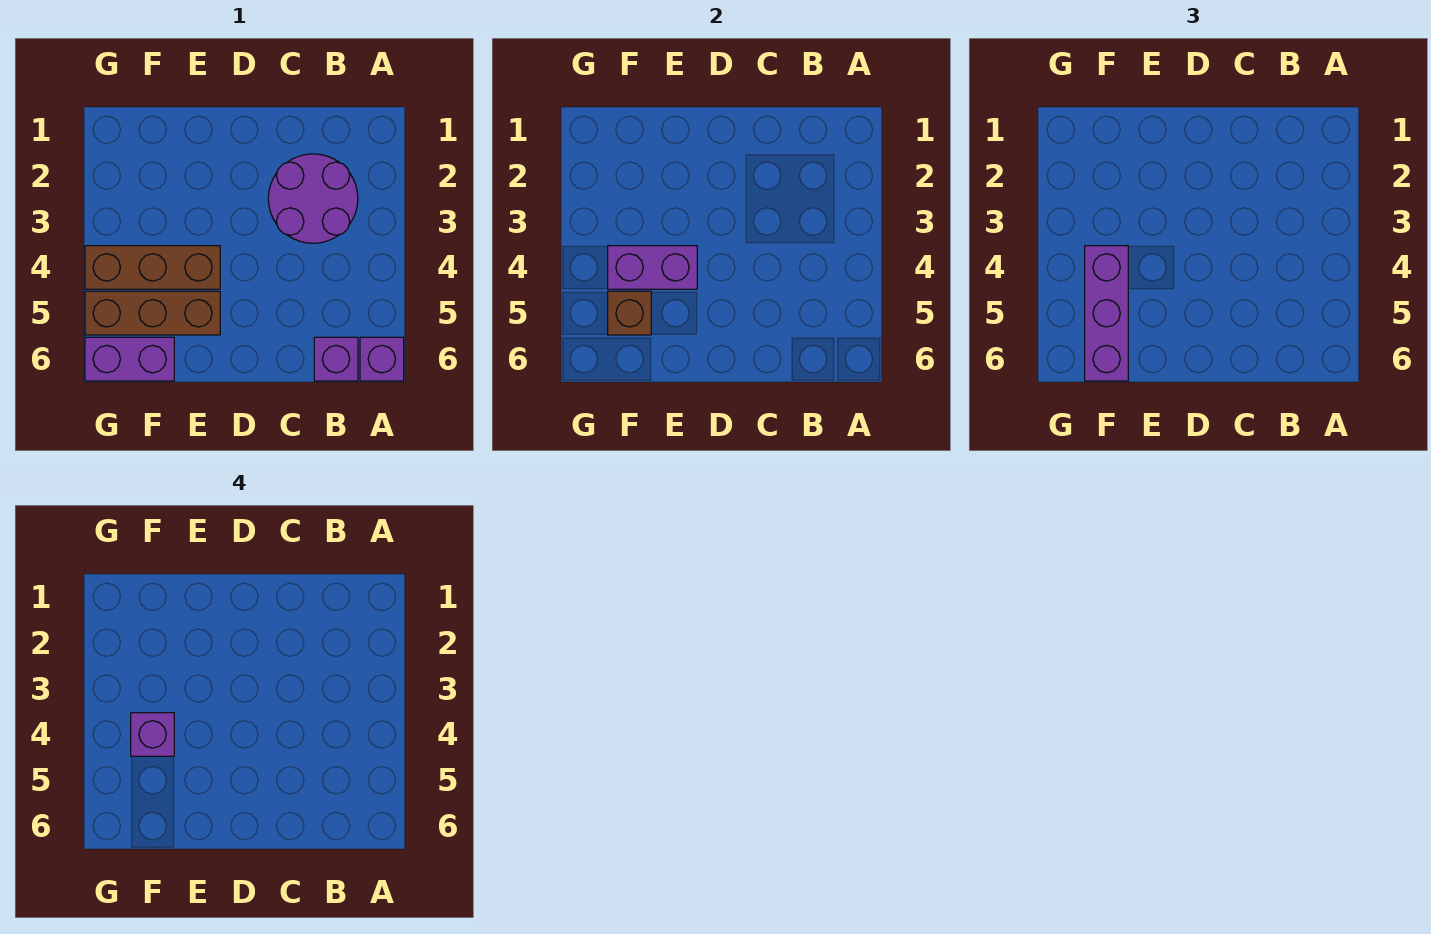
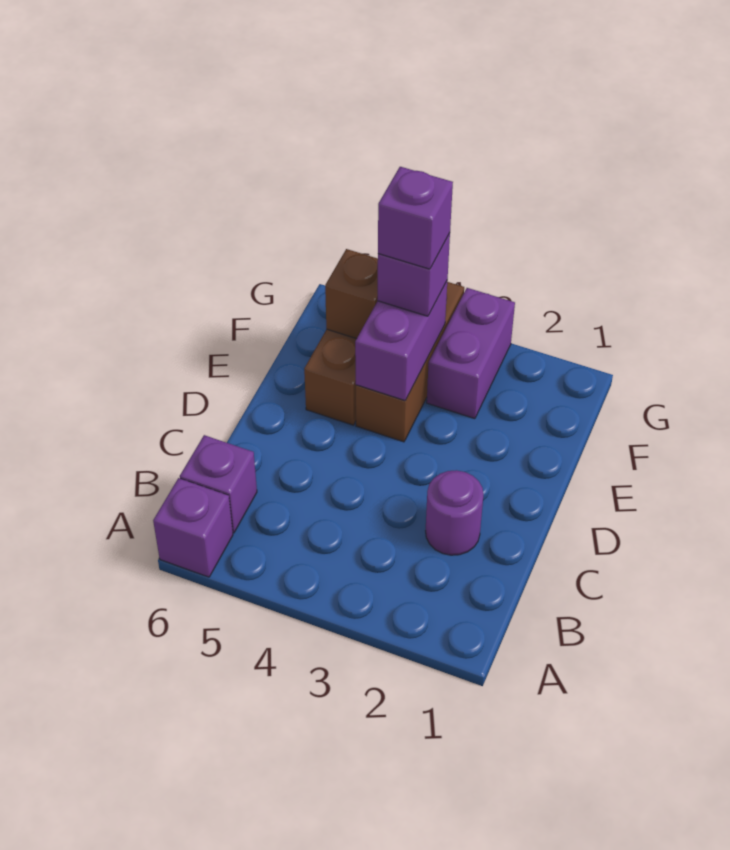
purple 2x2 round brick [268,154,358,243] -> purple 1x1 round brick [426,470,484,555]
purple 1x3 brick [1085,246,1128,381] -> purple 1x1 brick [377,233,450,316]
purple 1x2 brick [85,337,174,381] -> purple 1x2 brick moved to [427,288,515,419]

